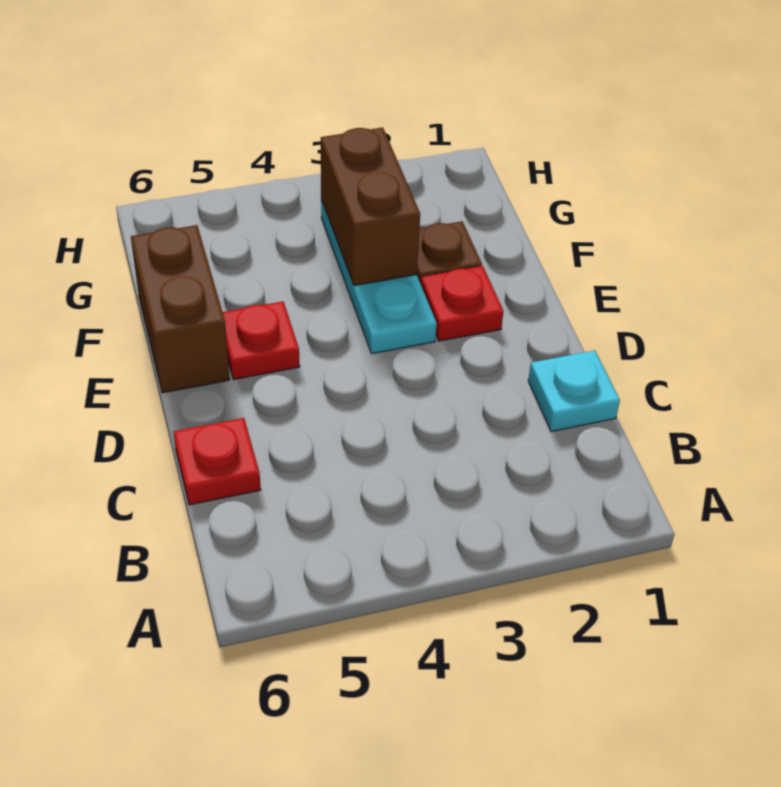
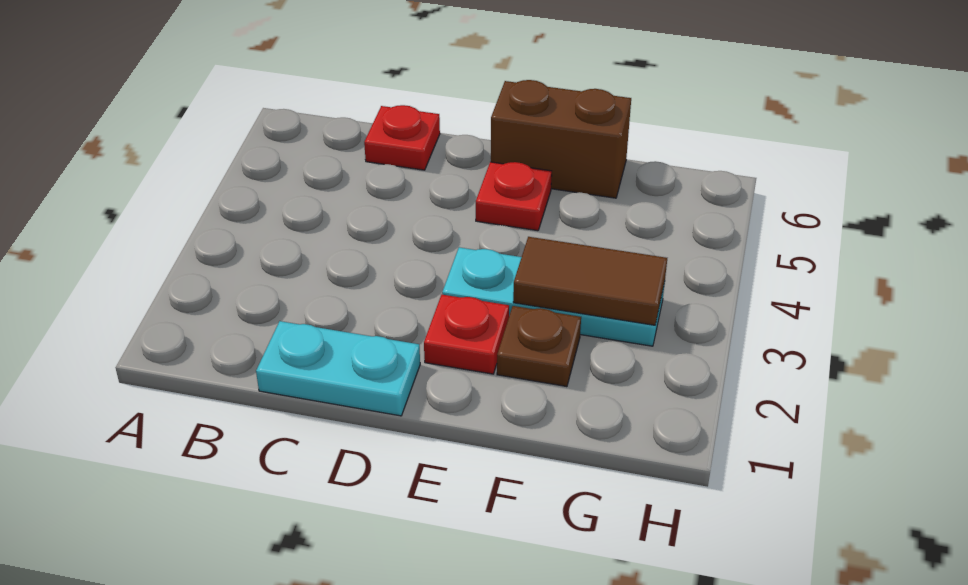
cyan 1x1 plate [528,350,620,432] -> cyan 1x2 plate [256,321,420,416]
brown 1x2 brick [321,127,420,286] -> brown 1x2 tile [513,237,667,325]

